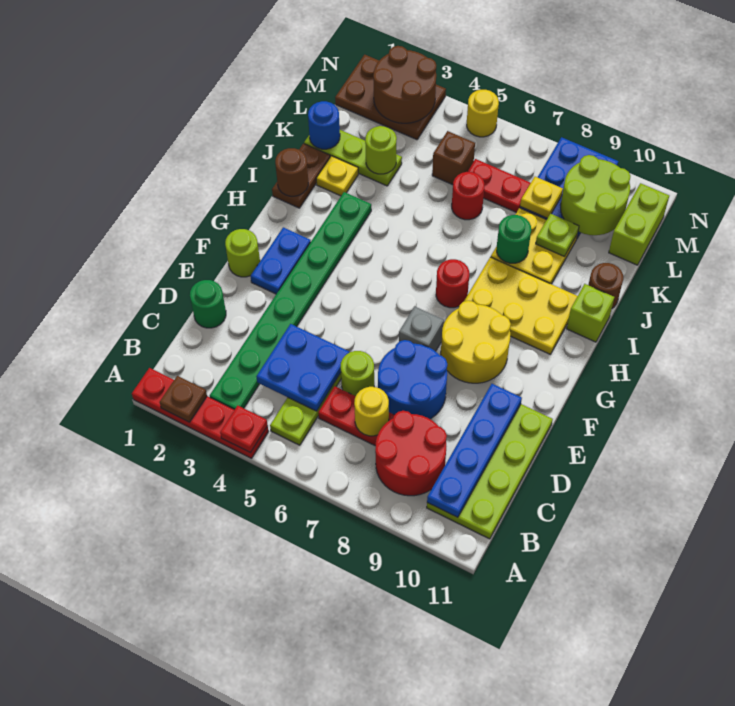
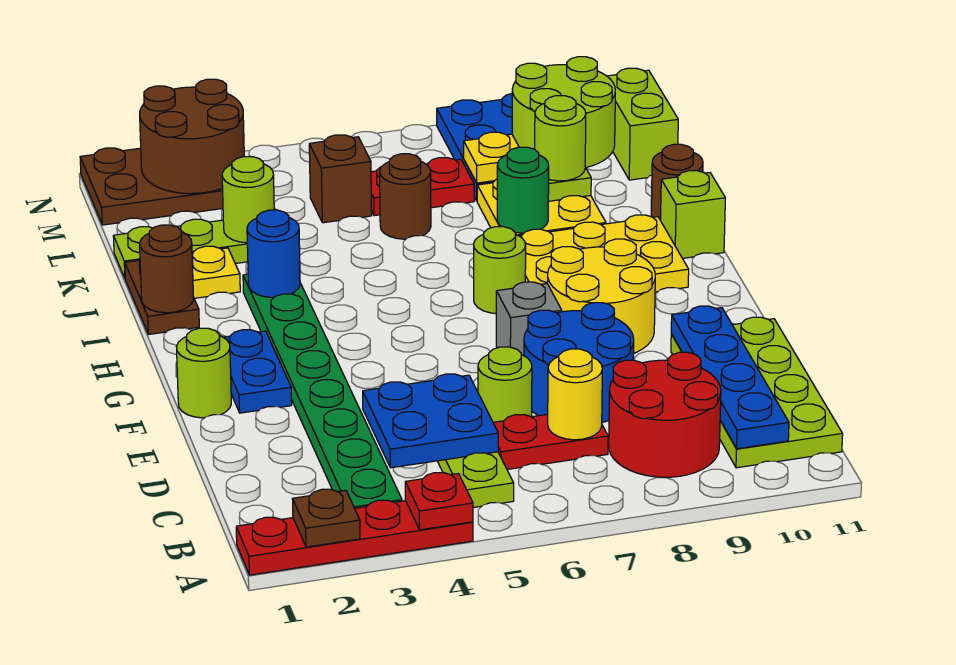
green 1x1 round brick [190,280,226,328] -> none
red 1x1 round brick [436,259,469,308] -> lime 1x1 round brick [474,227,526,314]
blue 1x1 round brick [308,101,340,149] -> blue 1x1 round brick moved to [247,210,300,298]
red 1x1 round brick [452,172,484,220] -> brown 1x1 round brick [380,154,431,239]
none -> lime 1x1 round brick [535,96,586,181]
yellow 1x1 round brick [467,90,499,137] -> none

